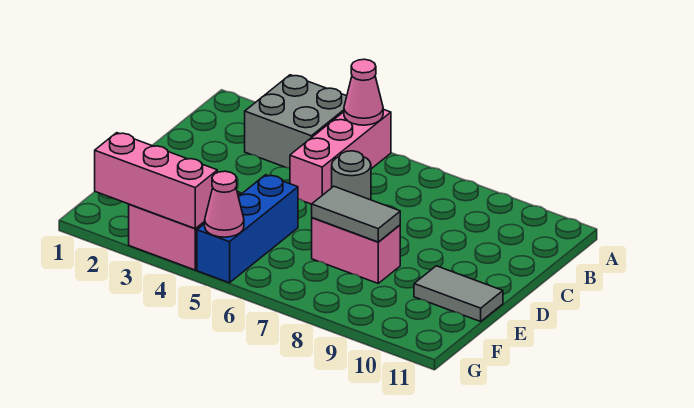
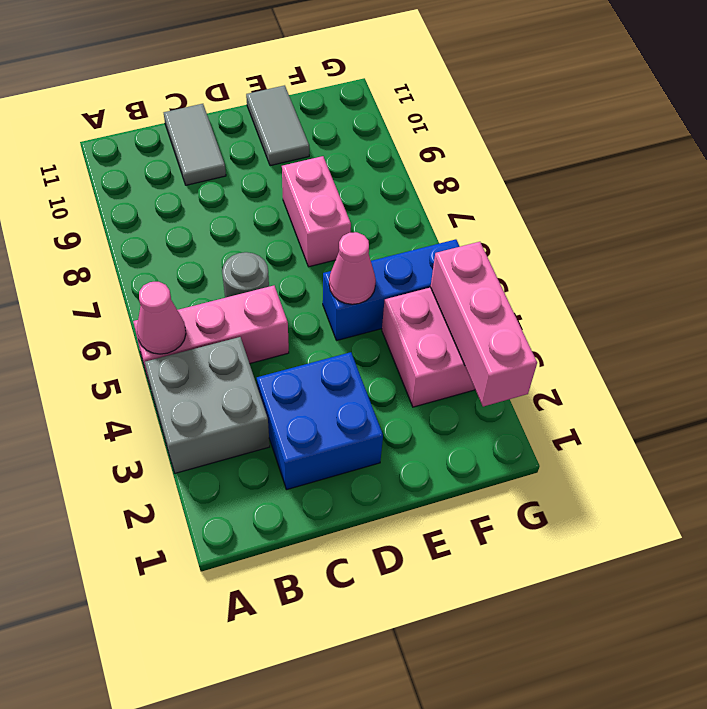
none -> blue 2x2 brick [257,352,383,490]
grey 1x2 tile [312,186,400,242] -> grey 1x2 tile moved to [164,104,226,185]
pink 1x1 cone [205,171,244,237] -> pink 1x1 cone moved to [329,232,376,304]

